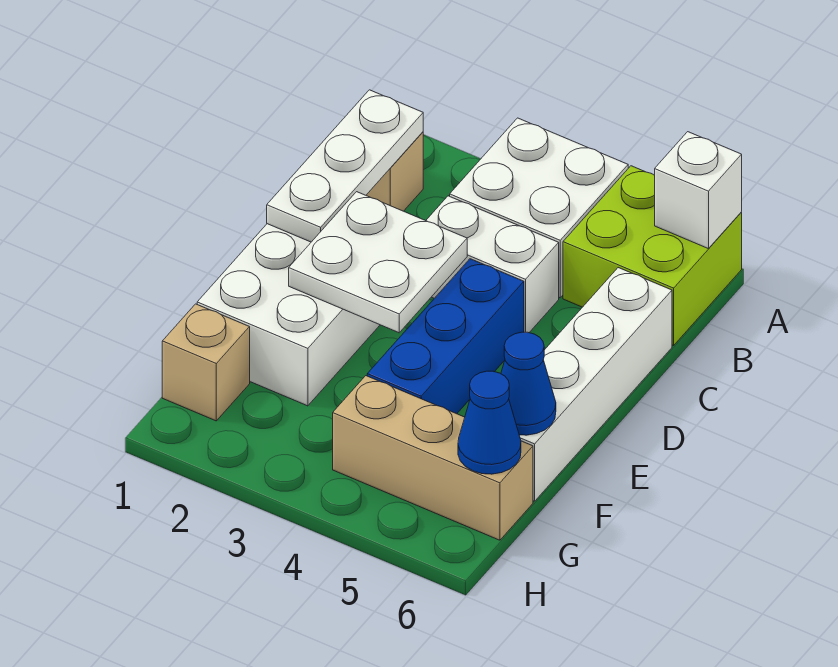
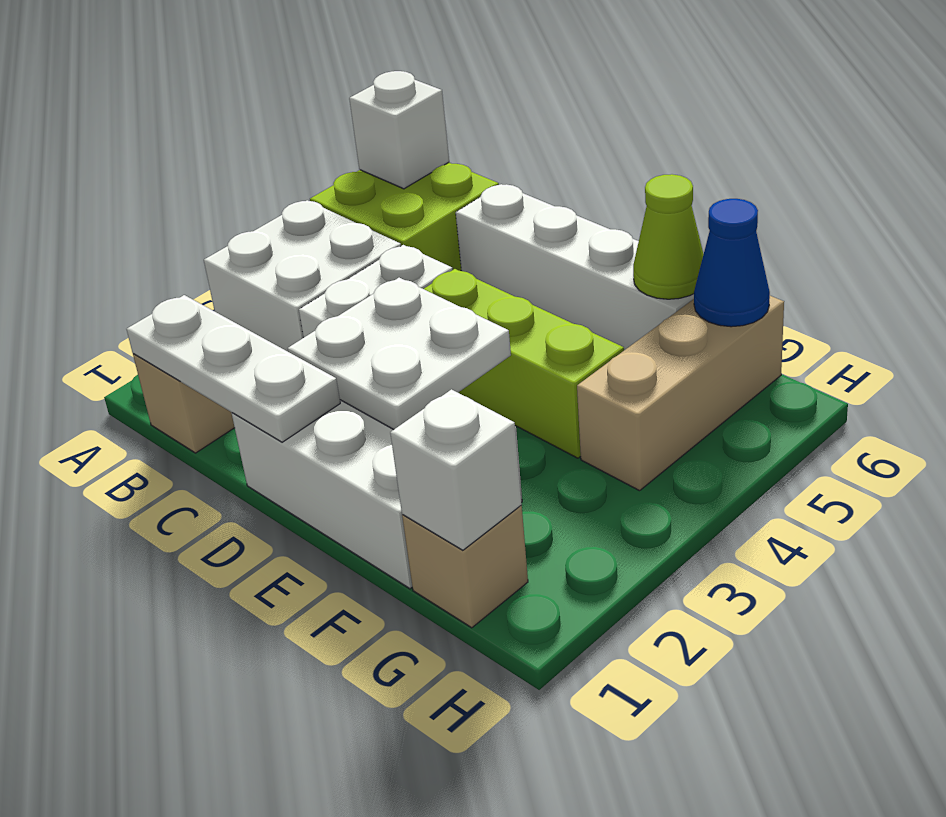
blue 1x3 brick [367,259,524,414] -> lime 1x3 brick [424,269,624,458]
blue 1x1 cone [501,332,556,435] -> lime 1x1 cone [633,174,704,299]
none -> white 1x1 brick [390,389,522,550]

